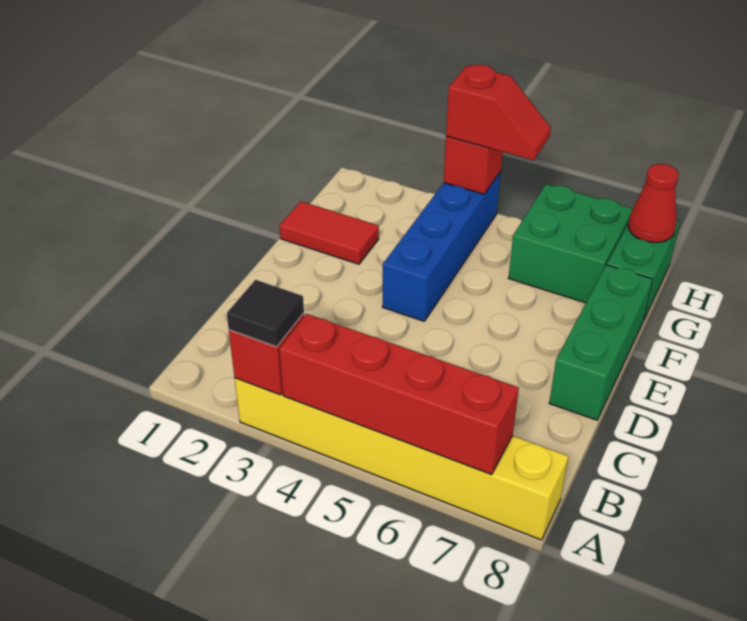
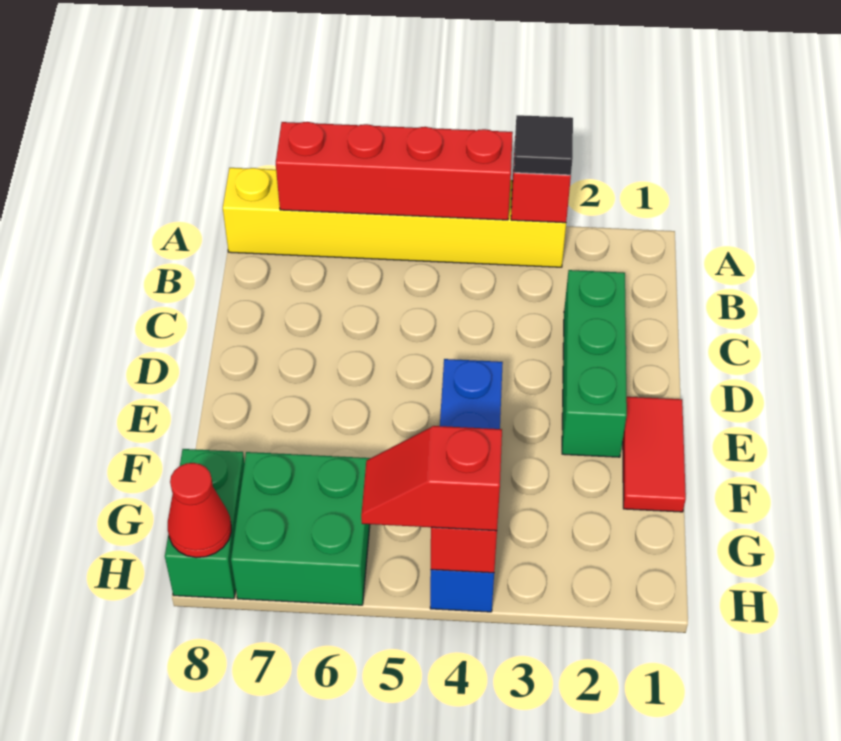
green 1x3 brick [549,265,653,420] -> green 1x3 brick moved to [562,270,627,457]
red 1x2 tile [279,201,379,264] -> red 1x2 tile turned to [623,397,686,512]

